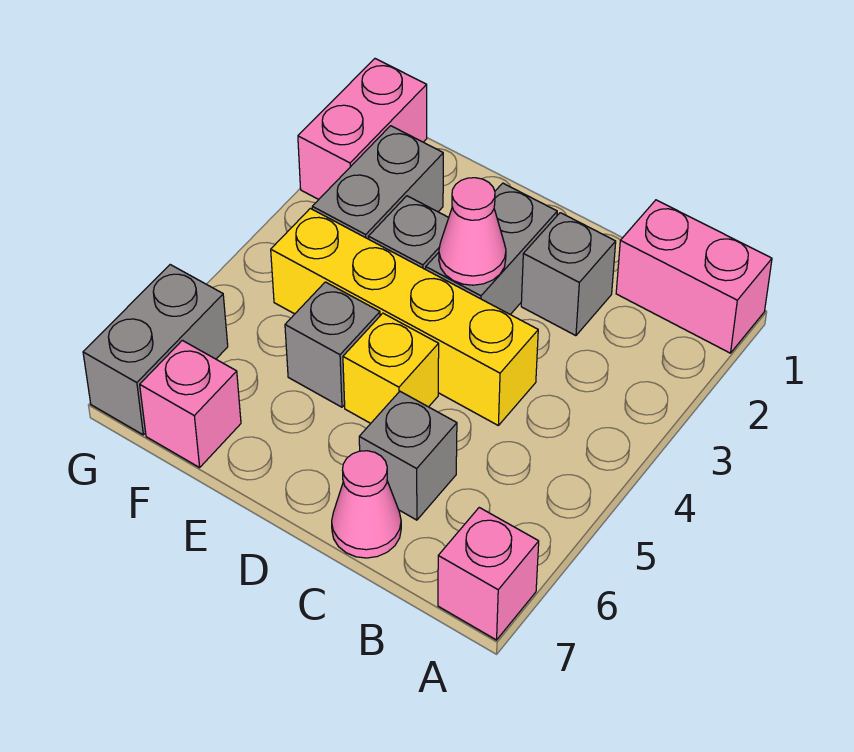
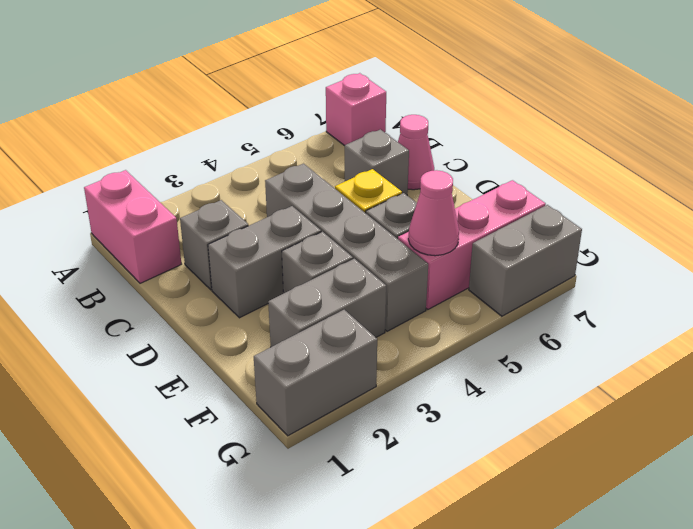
yellow 1x4 brick [271,208,538,425] -> grey 1x4 brick [265,164,428,331]
pink 1x1 cone [439,178,506,285] -> pink 1x1 cone moved to [408,170,459,256]
pink 1x1 brick [140,340,241,468] -> pink 1x3 brick [398,180,546,310]
pink 1x2 brick [298,59,427,199] -> grey 1x2 brick [254,310,377,436]

